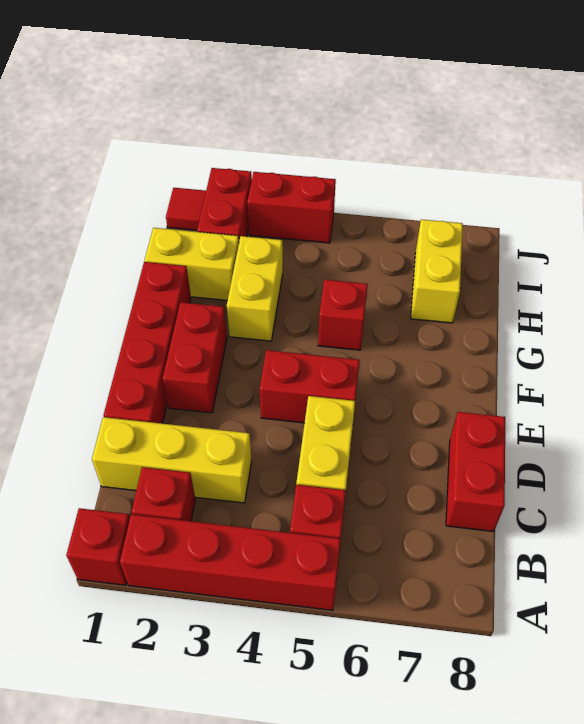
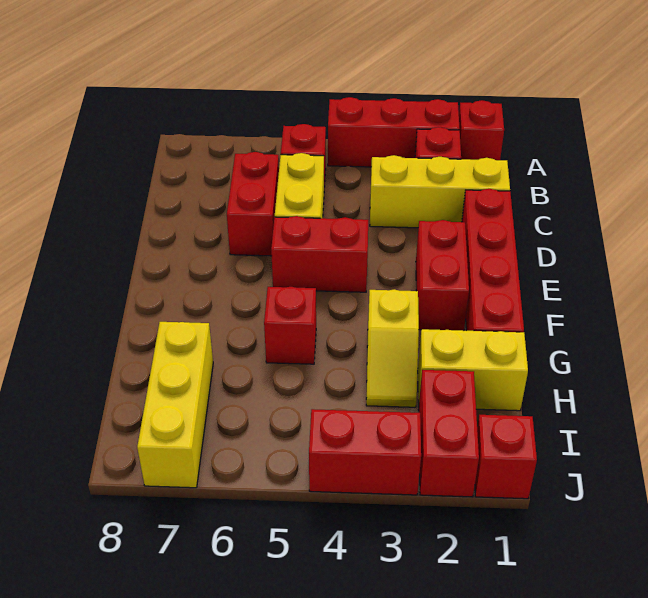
red 1x4 brick [120,514,341,610] -> red 1x3 brick [328,97,460,167]
red 1x2 brick [446,412,505,532] -> red 1x2 brick moved to [227,152,279,256]
yellow 1x2 brick [227,236,283,341] -> yellow 1x2 slope [366,289,419,407]
yellow 1x2 brick [411,219,463,323] -> yellow 1x3 brick [137,322,213,488]
red 1x1 tile [166,188,206,230] -> red 1x1 brick [475,415,537,499]

